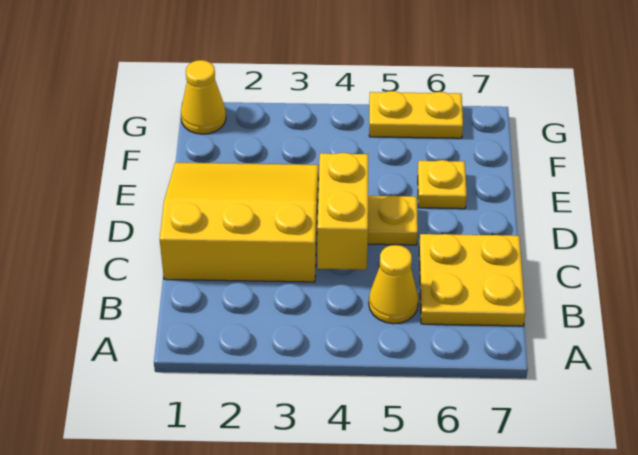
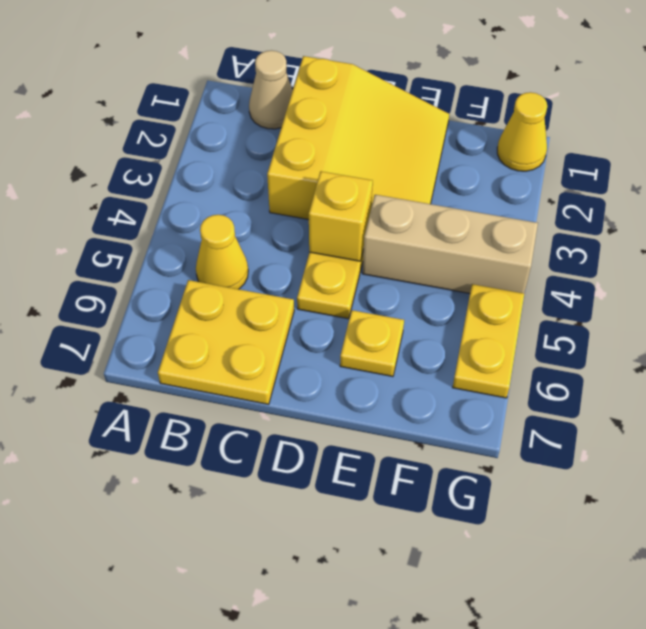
none -> tan 1x1 cone [249,50,293,129]
yellow 1x2 brick [317,153,368,270] -> yellow 1x1 brick [309,171,373,261]
none -> tan 1x3 brick [363,195,538,293]

